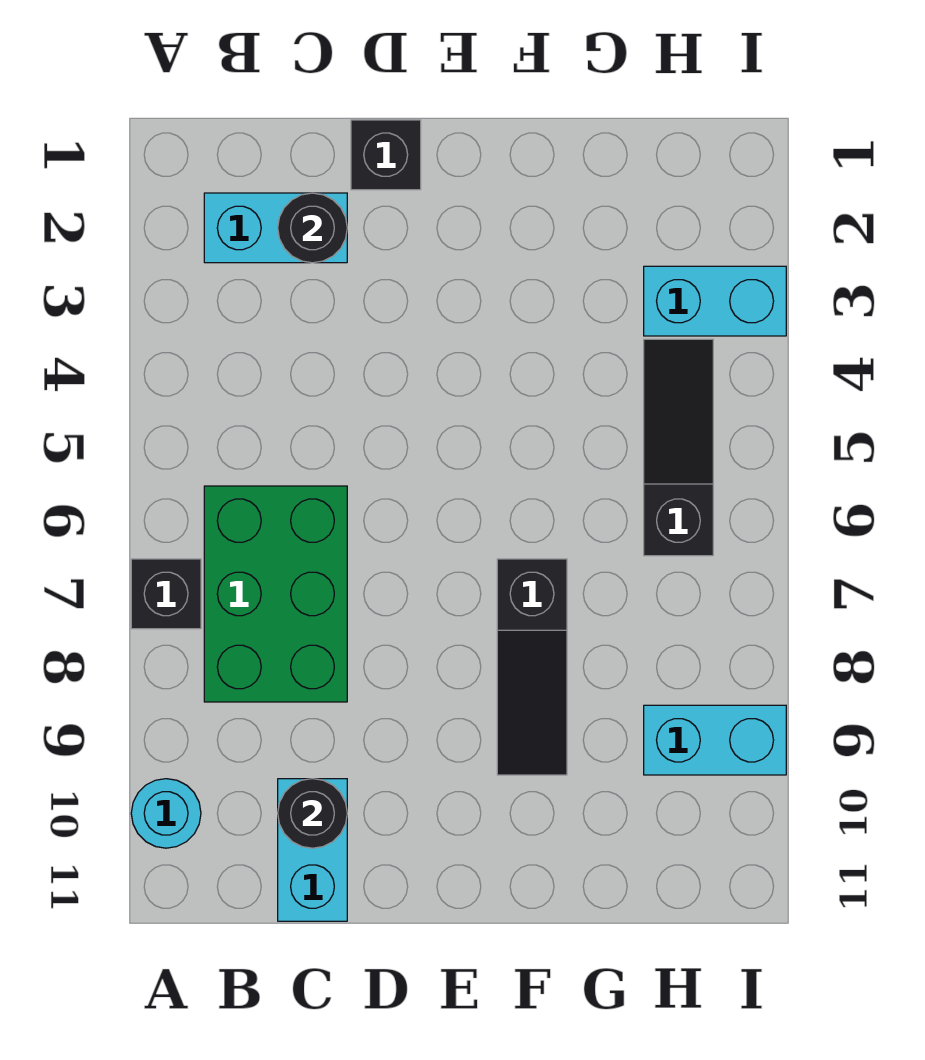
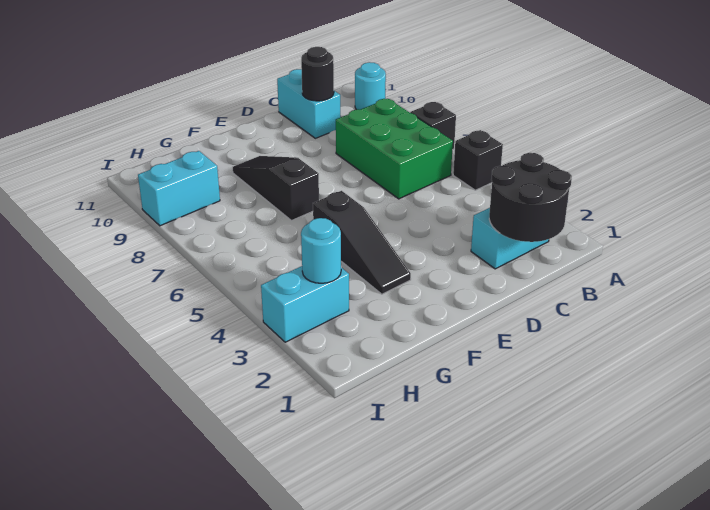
black 1x1 round brick [278,193,347,263] -> black 2x2 round brick [489,153,572,242]
black 1x1 brick [351,120,421,190] -> black 1x1 brick moved to [453,130,503,190]
none -> cyan 1x1 round brick [301,218,341,283]
black 1x3 slope [644,339,713,556] -> black 1x3 slope moved to [313,191,411,294]

